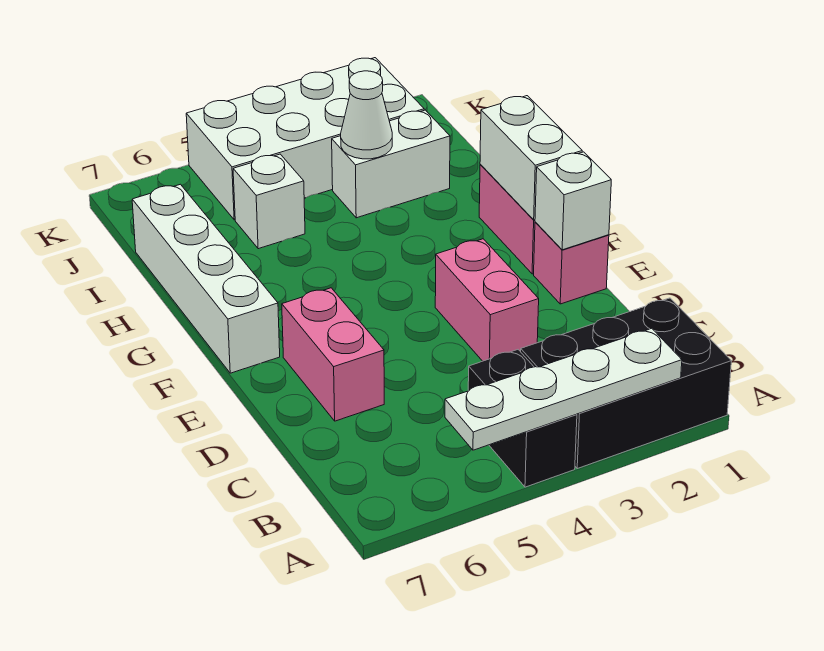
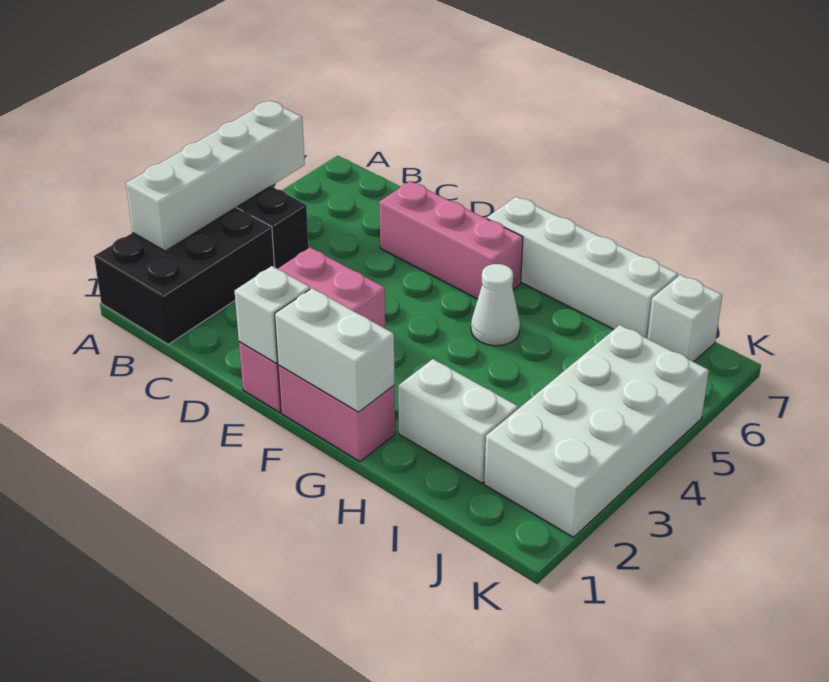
white 1x4 plate [445,328,682,450] -> white 1x4 brick [126,101,305,251]
pink 1x2 brick [282,288,384,421] -> pink 1x3 brick [379,181,523,299]
white 1x2 brick [332,110,450,218] -> white 1x2 brick turned to [398,359,518,483]
white 1x1 cone [341,71,392,159] -> white 1x1 cone moved to [471,264,520,346]
white 1x1 brick [233,154,305,249] -> white 1x1 brick moved to [647,275,722,362]

